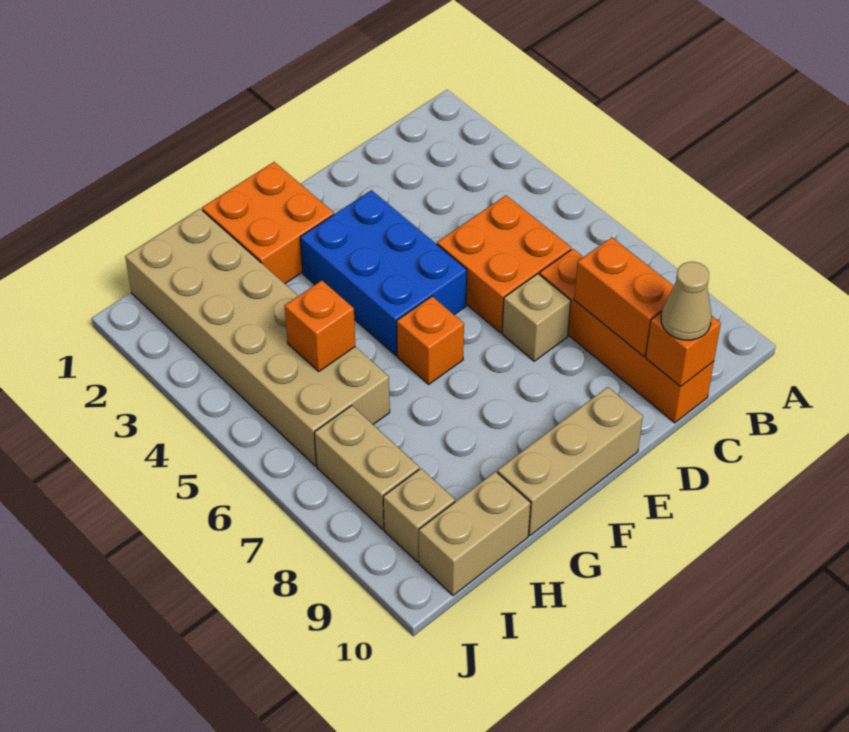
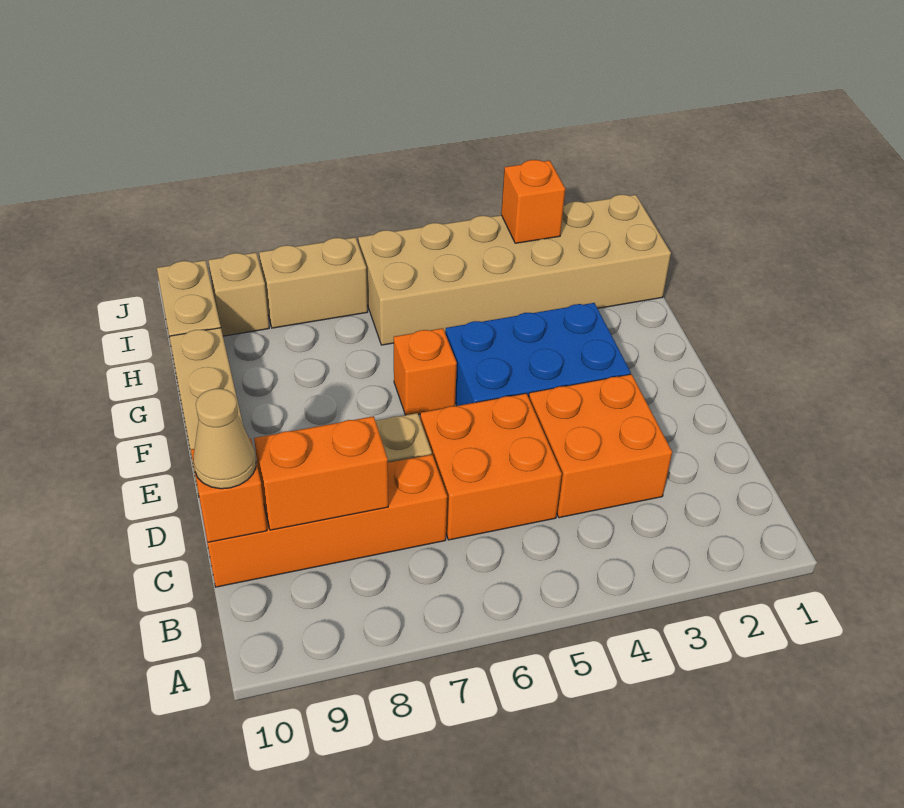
orange 2x2 brick [202,162,334,284] -> orange 2x2 brick moved to [529,374,672,518]
orange 1x1 brick [285,281,355,371] -> orange 1x1 brick moved to [501,160,565,243]

